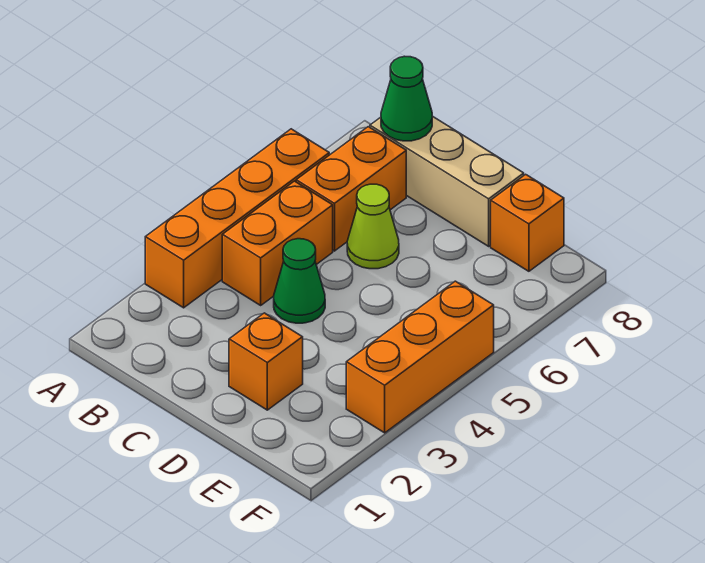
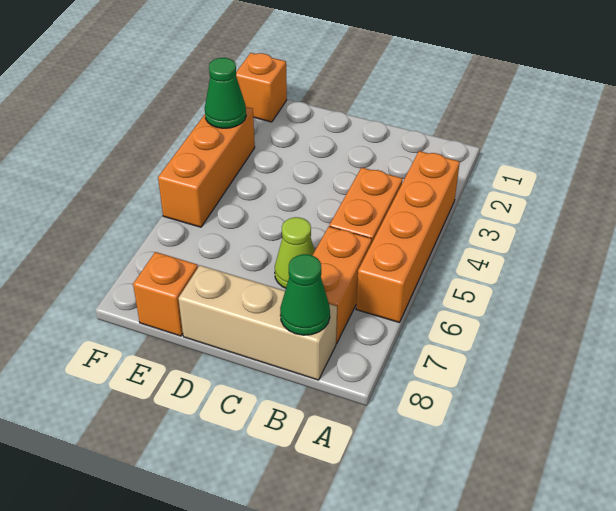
green 1x1 cone [274,239,325,323] -> green 1x1 cone moved to [205,58,246,128]
orange 1x1 brick [229,313,303,410] -> orange 1x1 brick moved to [236,53,287,122]

